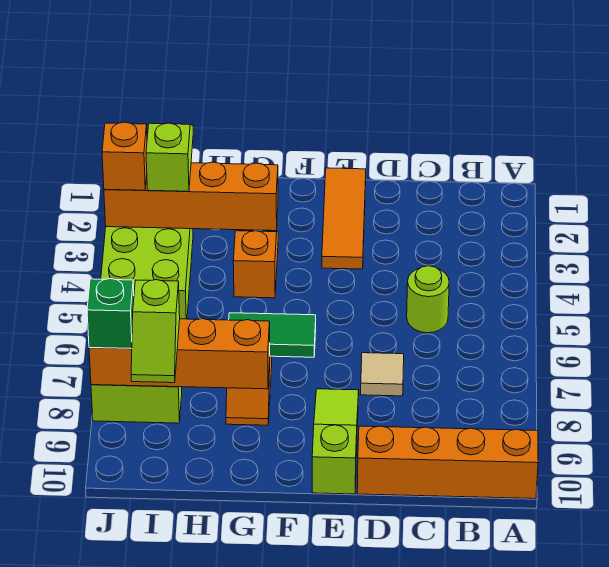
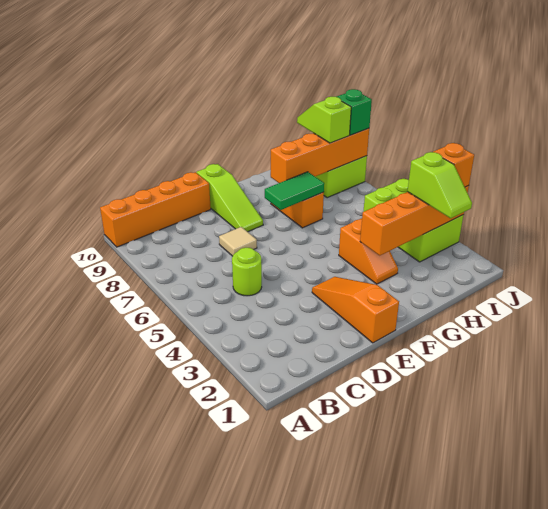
orange 1x3 tile [322,168,366,269] -> orange 1x3 slope [312,277,399,343]

